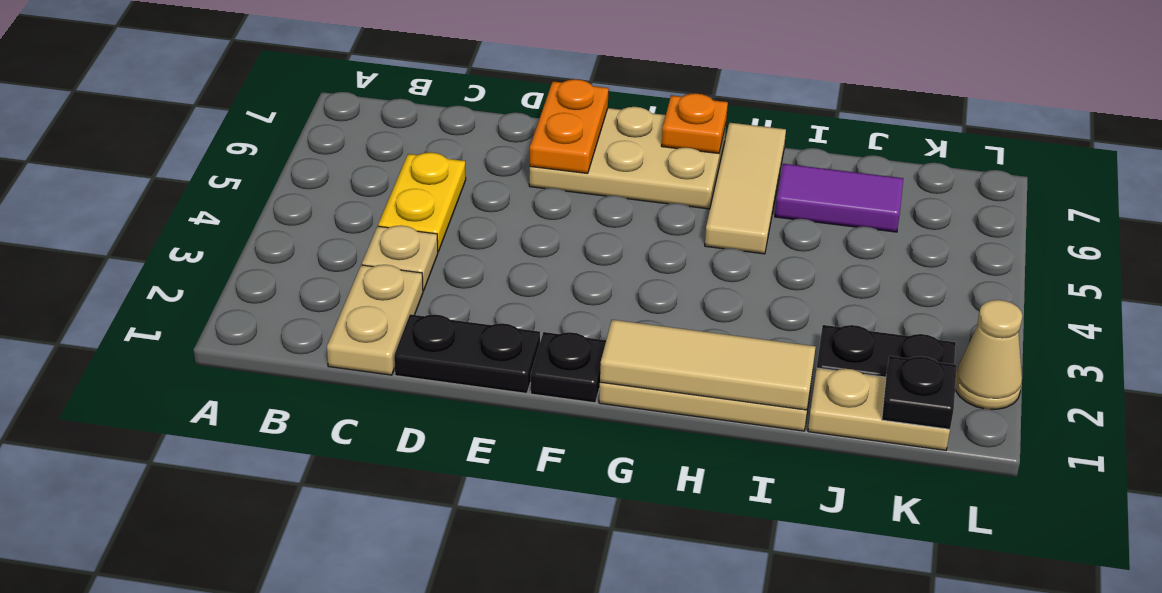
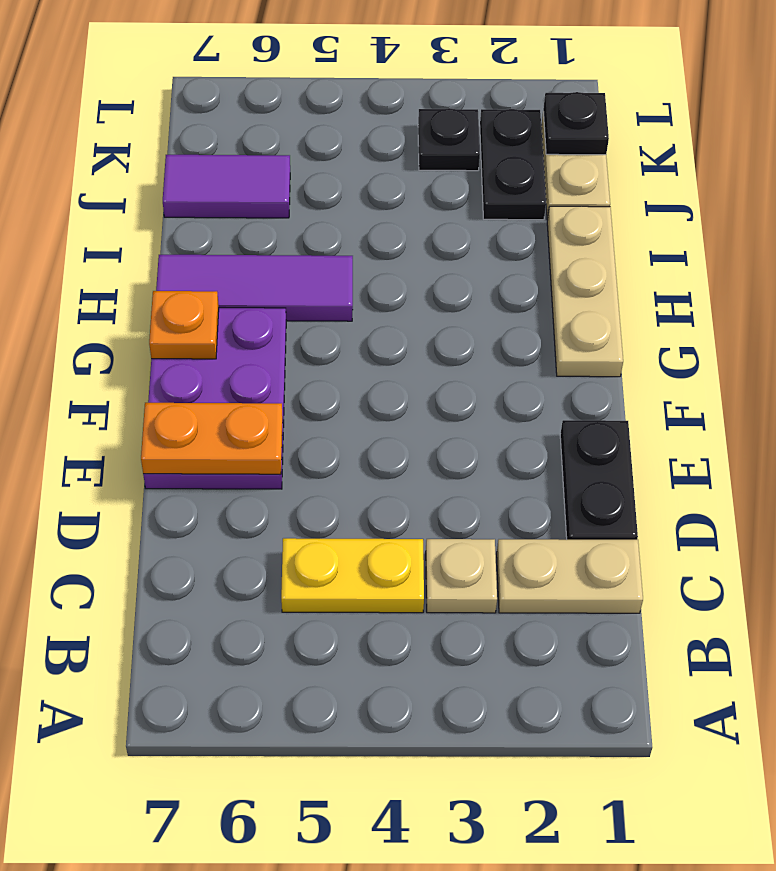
tan 2x3 plate [529,107,726,209] -> purple 2x3 plate [143,308,286,489]
black 1x1 plate [531,332,606,403] -> black 1x1 plate moved to [418,108,480,171]
tan 1x3 tile [600,320,816,410] -> none
tan 1x3 tile [705,123,786,254] -> purple 1x3 tile [156,255,353,321]
purple 1x2 tile [775,164,903,232] -> purple 1x2 tile turned to [163,155,290,218]
tan 1x1 cone [955,300,1022,409] -> none

